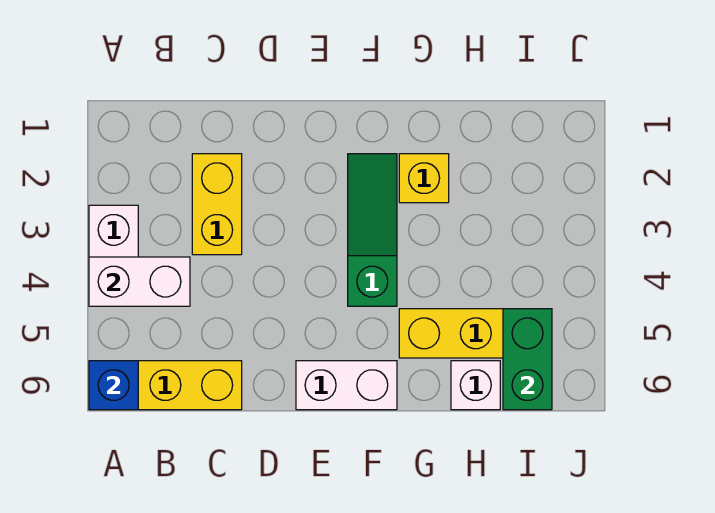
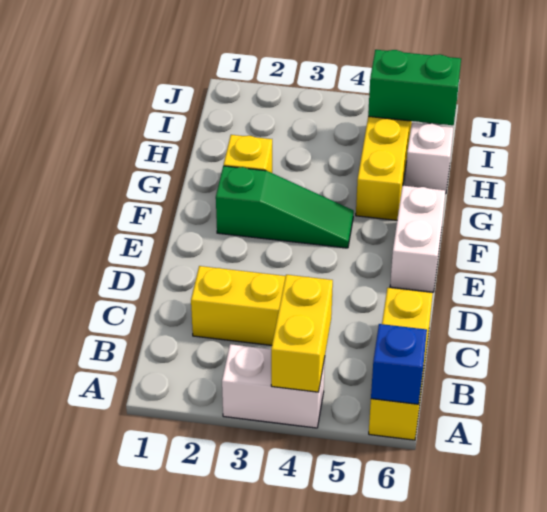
white 1x2 brick [89,257,190,306] -> yellow 1x2 brick [271,275,333,392]
green 1x3 slope [348,154,397,306] -> green 1x3 slope turned to [216,166,354,248]

